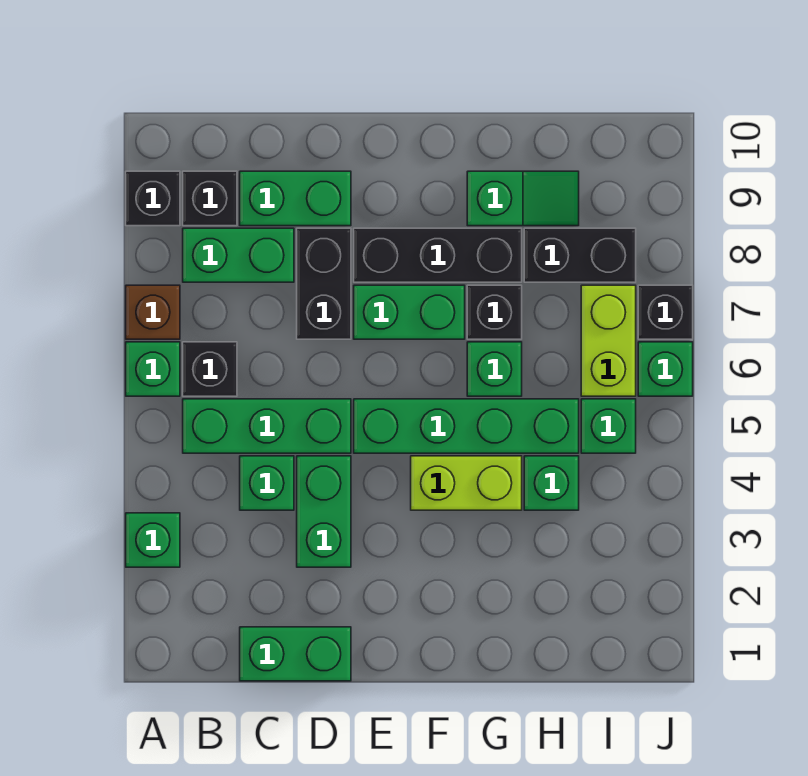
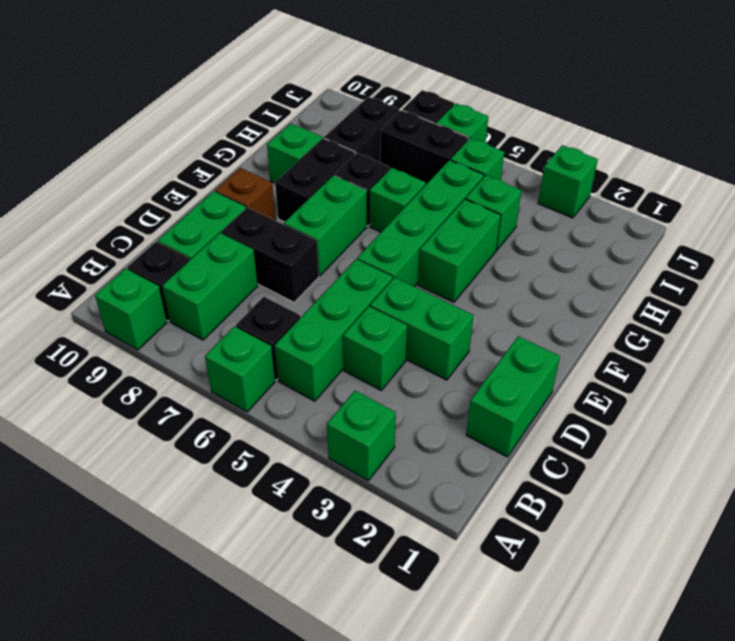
brown 1x1 brick [126,285,180,339] -> brown 1x1 brick moved to [215,168,276,220]
black 1x1 brick [126,171,180,226] -> green 1x1 brick [95,268,167,350]
black 1x3 brick [354,228,522,282] -> black 1x2 brick [275,138,355,222]
lime 1x2 brick [411,456,522,510] -> green 1x2 brick [418,199,501,302]
lime 1x2 brick [581,285,636,396] -> black 1x2 brick [380,110,468,184]
none -> green 1x1 brick [538,145,598,218]

